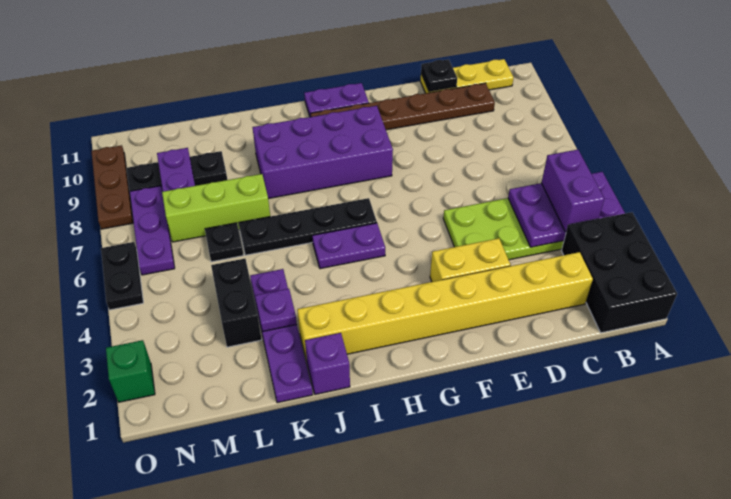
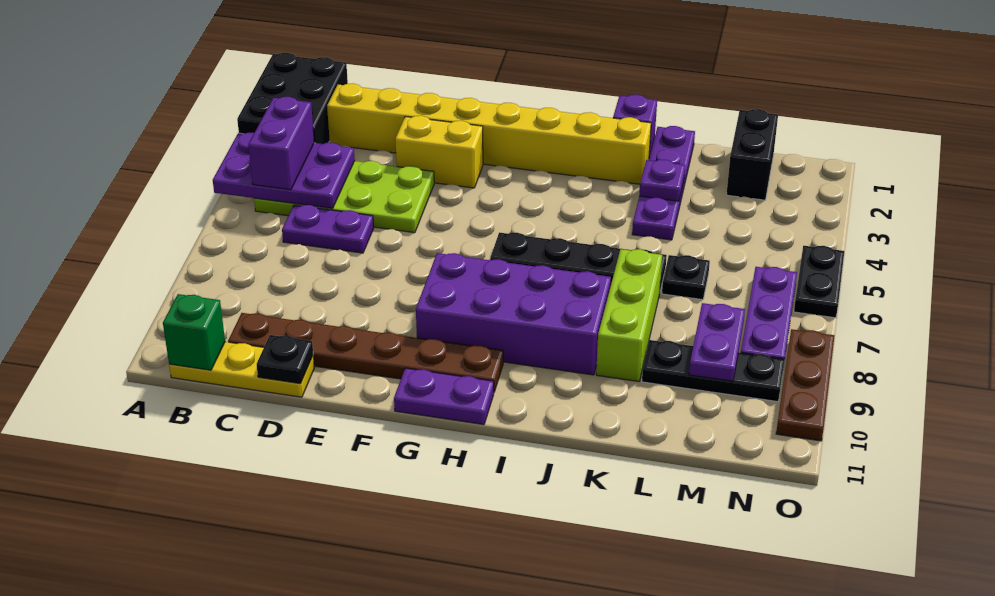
purple 1x2 plate [312,223,385,269] -> purple 1x2 plate moved to [282,205,374,253]
lime 1x3 brick [162,174,270,242] -> lime 1x3 brick turned to [596,249,662,381]
black 1x2 brick [211,259,262,347] -> black 1x2 brick moved to [726,109,778,200]
green 1x1 brick [106,340,155,402] -> green 1x1 brick moved to [163,294,225,370]

